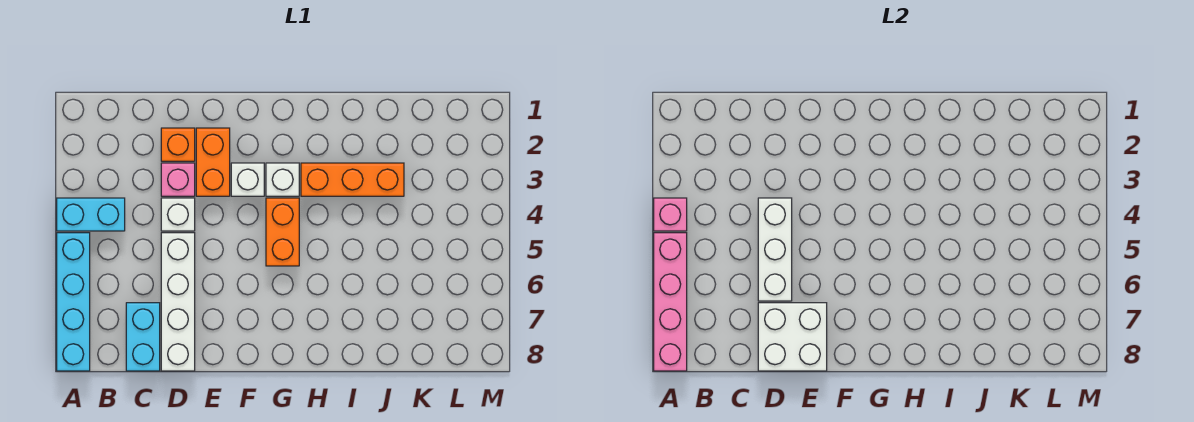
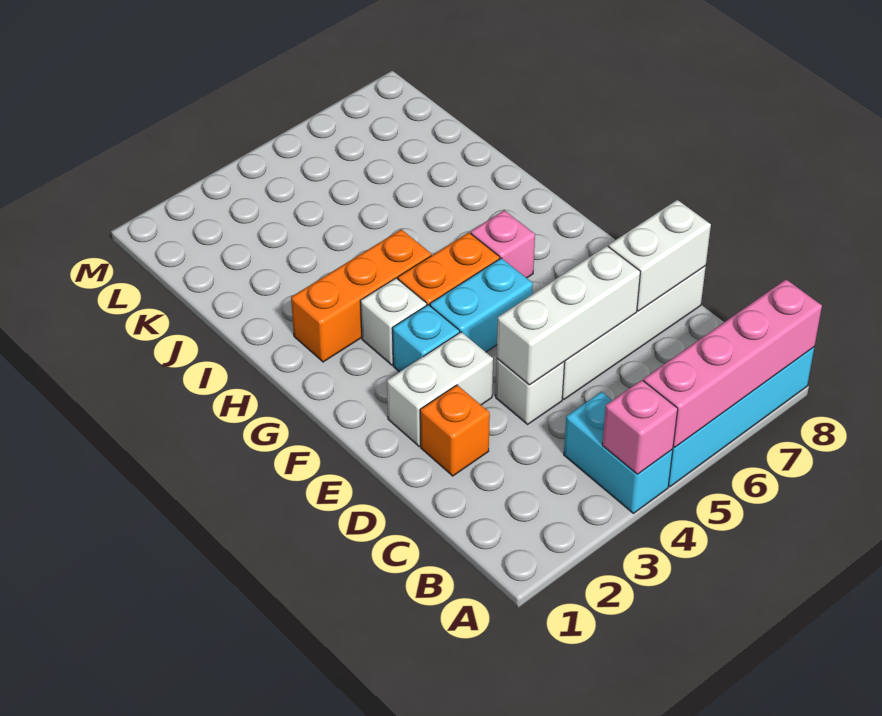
cyan 1x2 brick [126,303,160,371] -> cyan 1x2 brick moved to [430,258,533,352]
pink 1x1 brick [161,163,195,196] -> pink 1x1 brick moved to [471,210,535,278]
white 2x2 brick [758,303,827,371] -> white 1x2 brick [608,200,711,311]
orange 1x2 brick [196,128,230,196] -> white 1x2 brick [387,332,493,446]
white 1x1 brick [231,163,264,196] -> cyan 1x1 brick [393,305,460,372]
orange 1x3 brick [301,163,404,196] -> orange 1x3 brick turned to [291,229,431,362]

